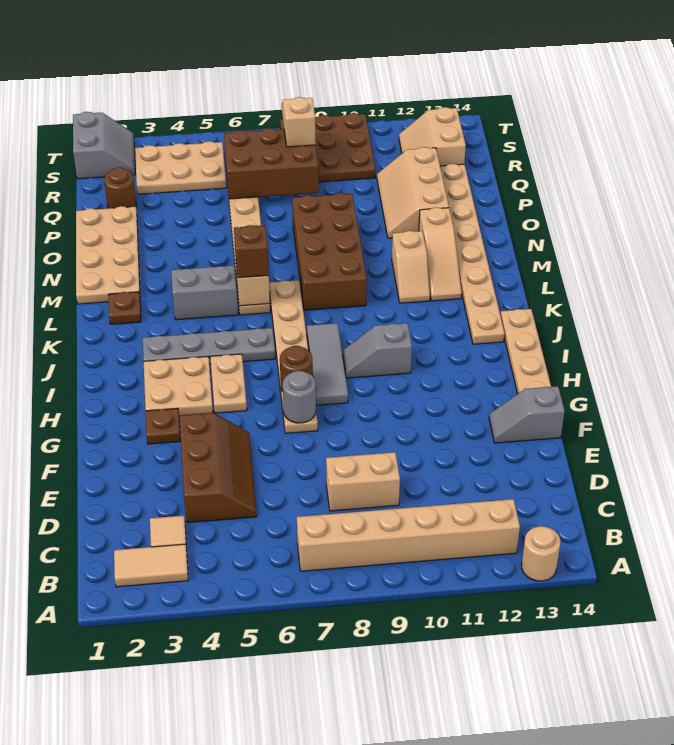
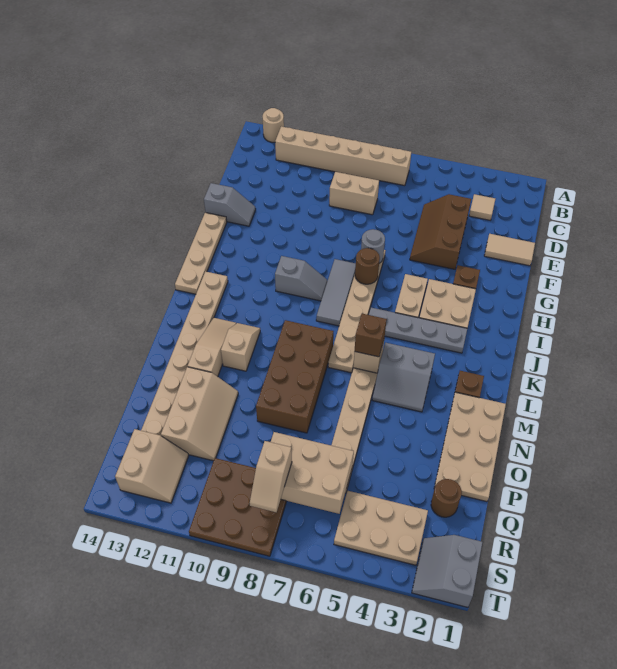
tan 1x2 tile [114,544,188,587] -> tan 1x2 tile moved to [484,234,535,266]
brown 2x3 brick [224,128,319,199] -> tan 2x3 brick [271,432,354,514]

